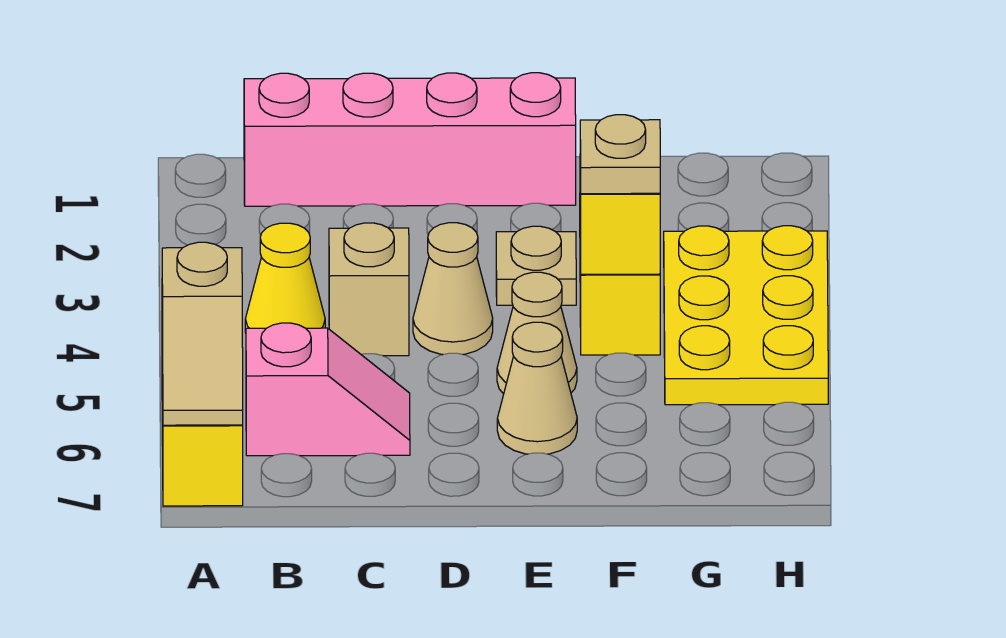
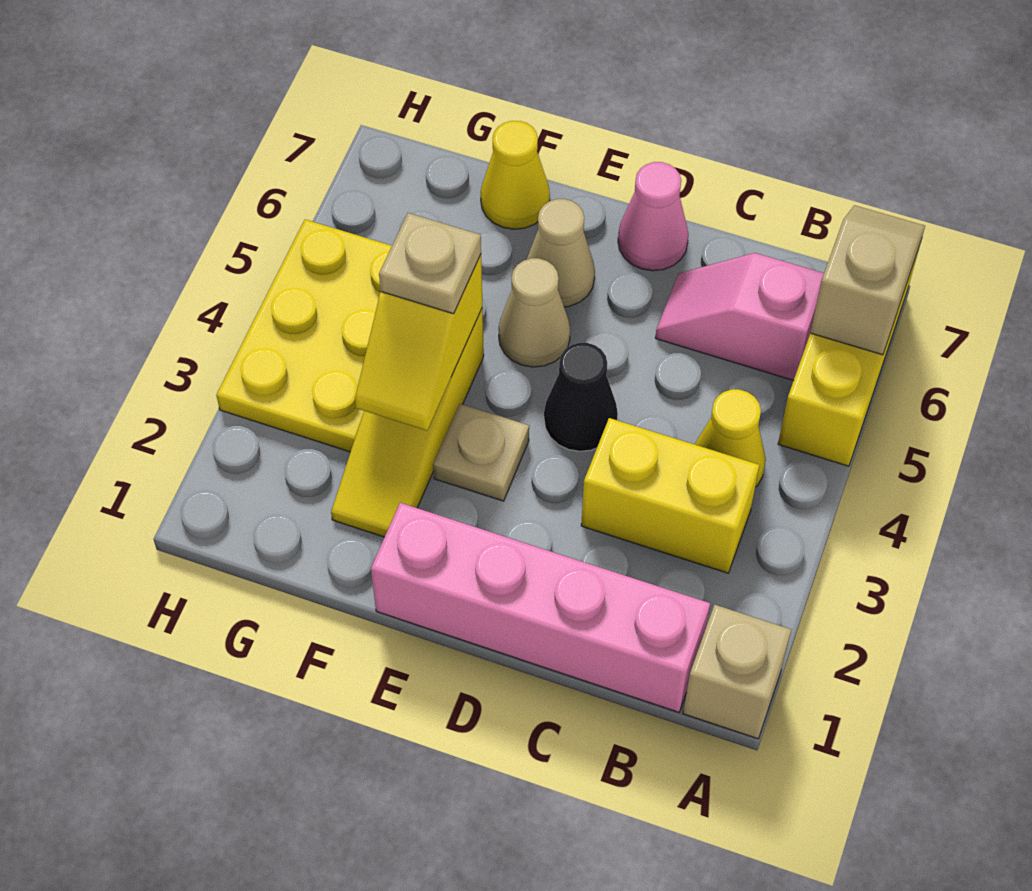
none -> yellow 1x2 brick [581,418,759,573]
tan 1x1 brick [329,223,409,356] -> tan 1x1 brick moved to [683,605,791,739]
tan 1x1 cone [413,223,493,355] -> black 1x1 cone [544,343,618,451]
none -> pink 1x1 cone [618,162,689,271]
none -> yellow 1x1 cone [481,121,550,229]

